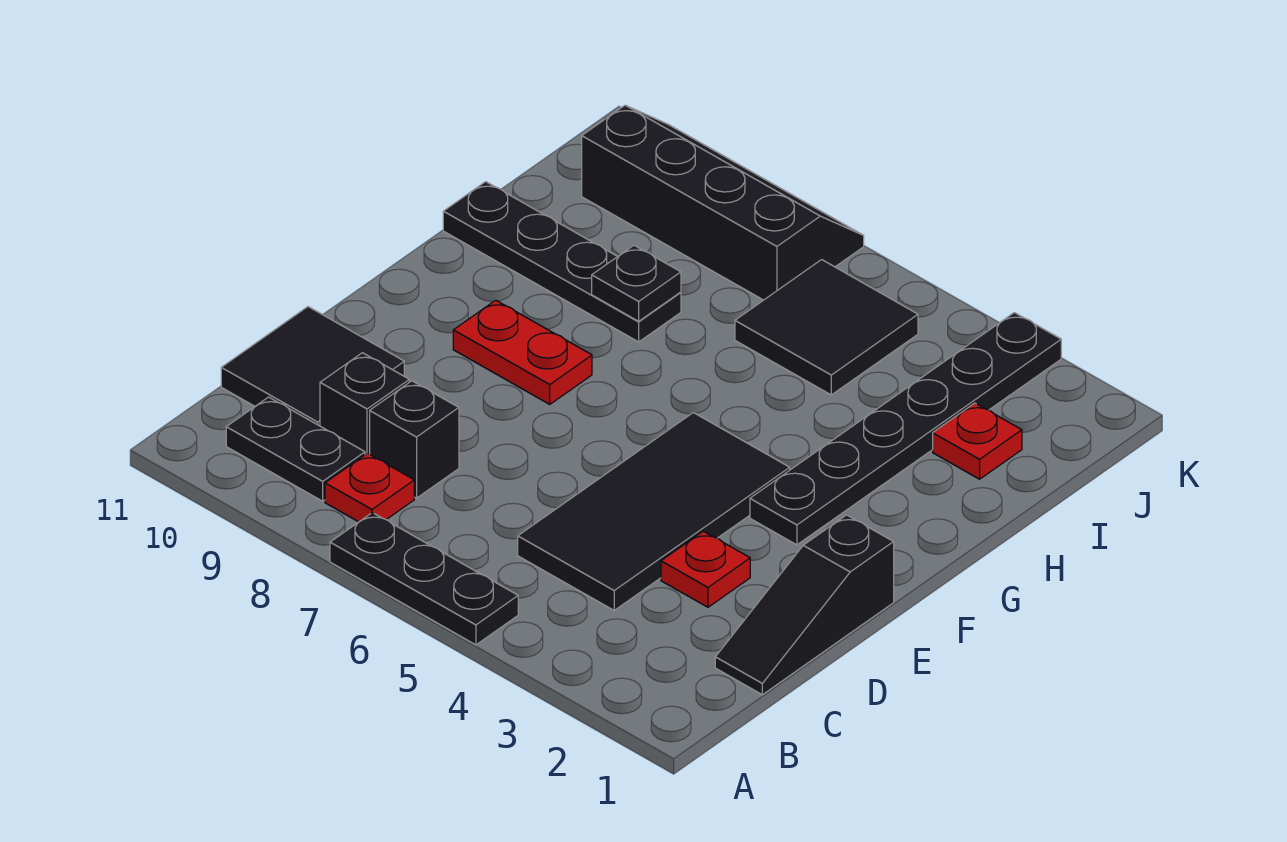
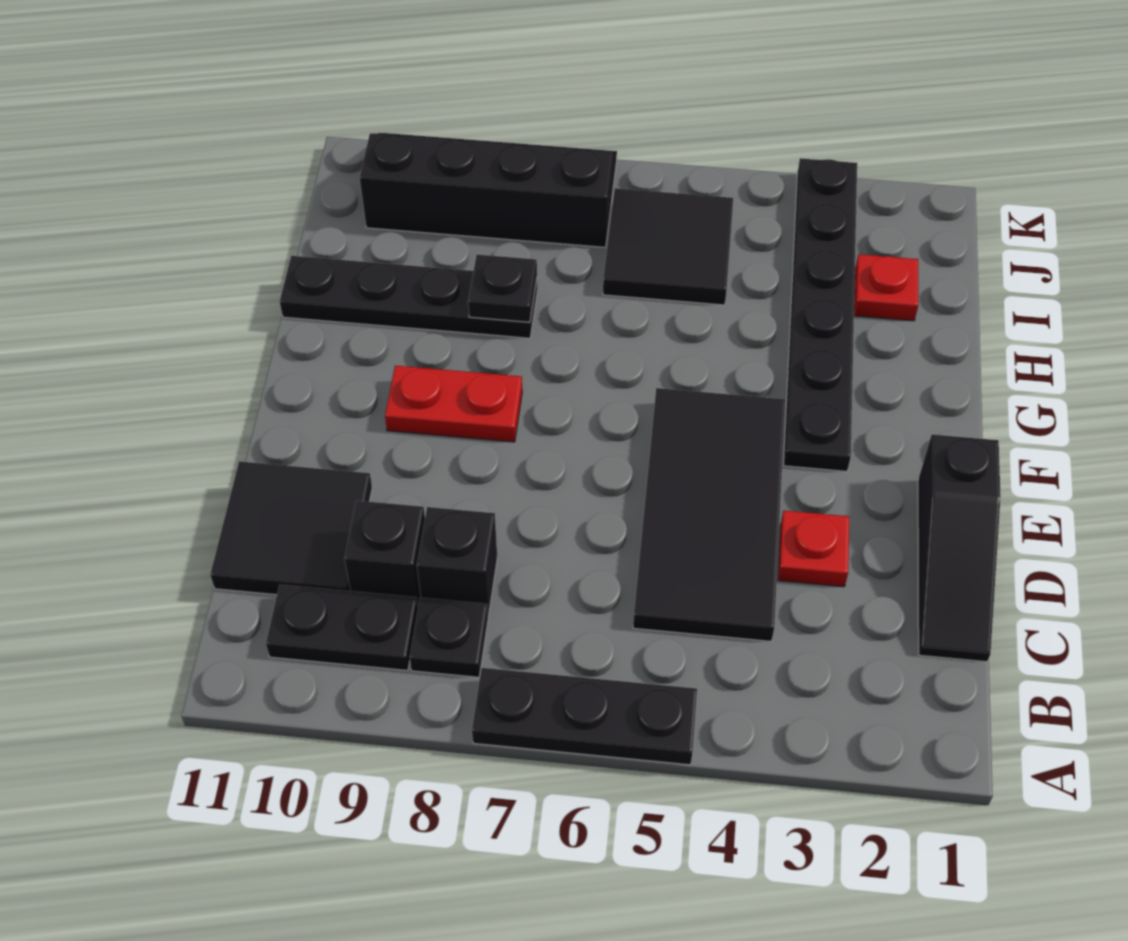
red 1x1 plate [325,453,414,522] -> black 1x1 plate [410,598,488,677]

